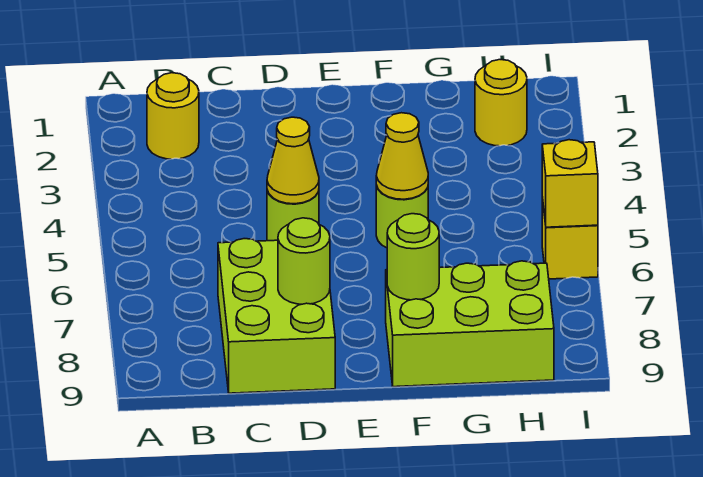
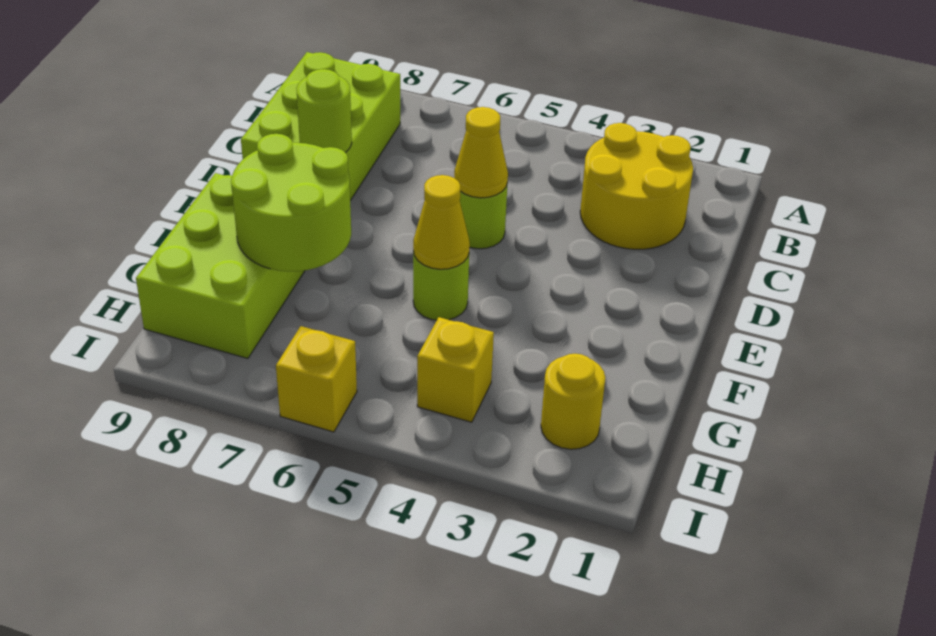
yellow 1x1 round brick [147,73,199,159] -> yellow 2x2 round brick [580,123,693,249]
lime 2x3 brick [218,239,335,393] -> lime 2x3 brick turned to [241,52,400,200]
lime 1x1 round brick [387,214,439,300] -> lime 2x2 round brick [231,134,351,272]
yellow 1x1 brick [542,140,598,227] -> yellow 1x1 brick moved to [417,317,494,422]

